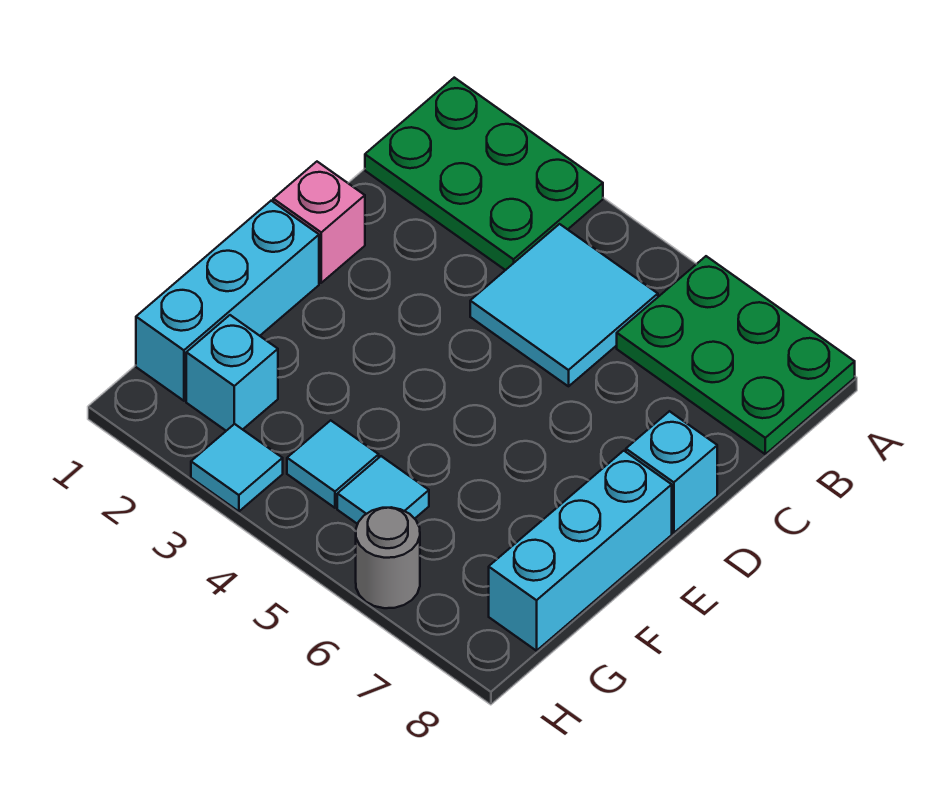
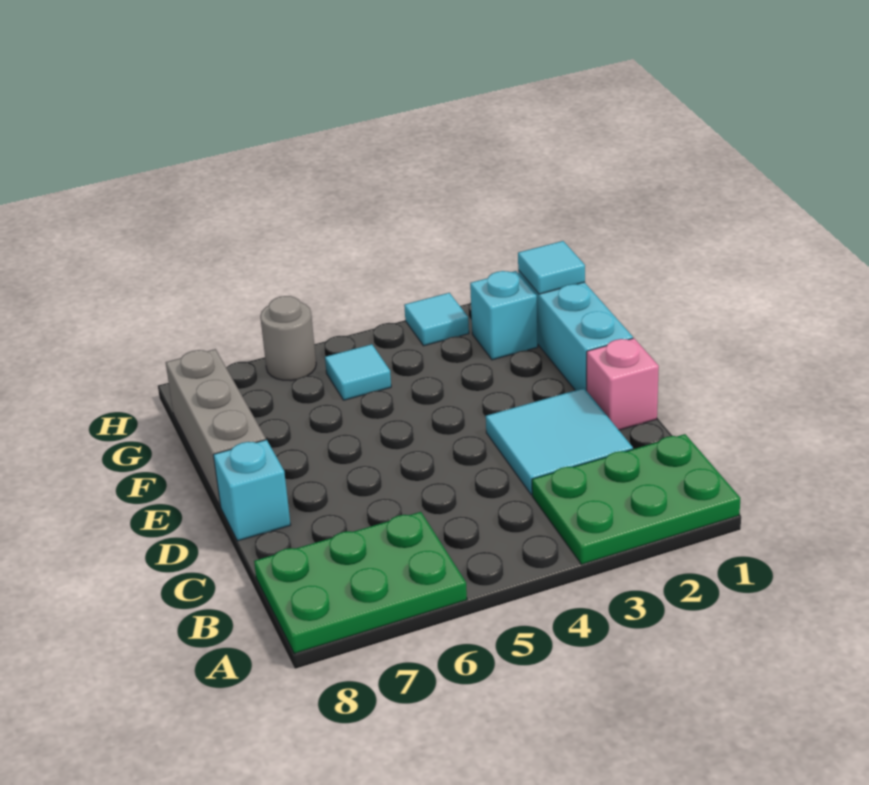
cyan 2x2 tile [470,224,658,386] -> cyan 2x2 tile moved to [486,388,633,495]
cyan 1x3 brick [489,451,672,651] -> grey 1x3 brick [166,349,266,507]
cyan 1x1 tile [287,420,379,508] -> cyan 1x1 tile moved to [518,241,585,294]

